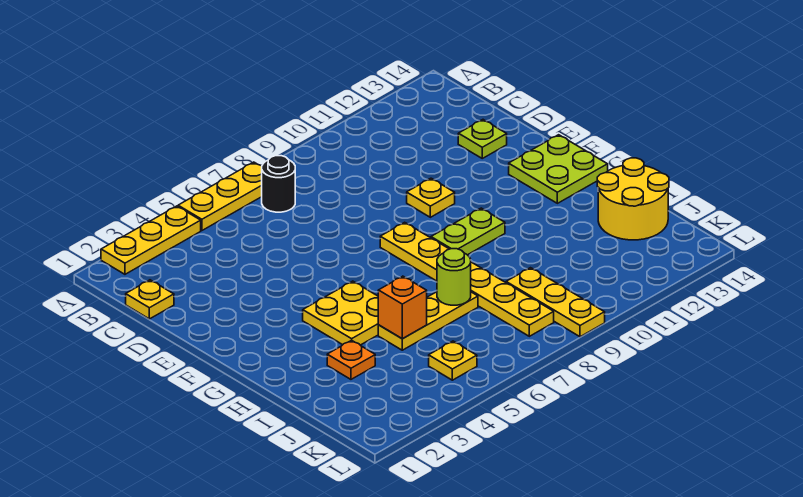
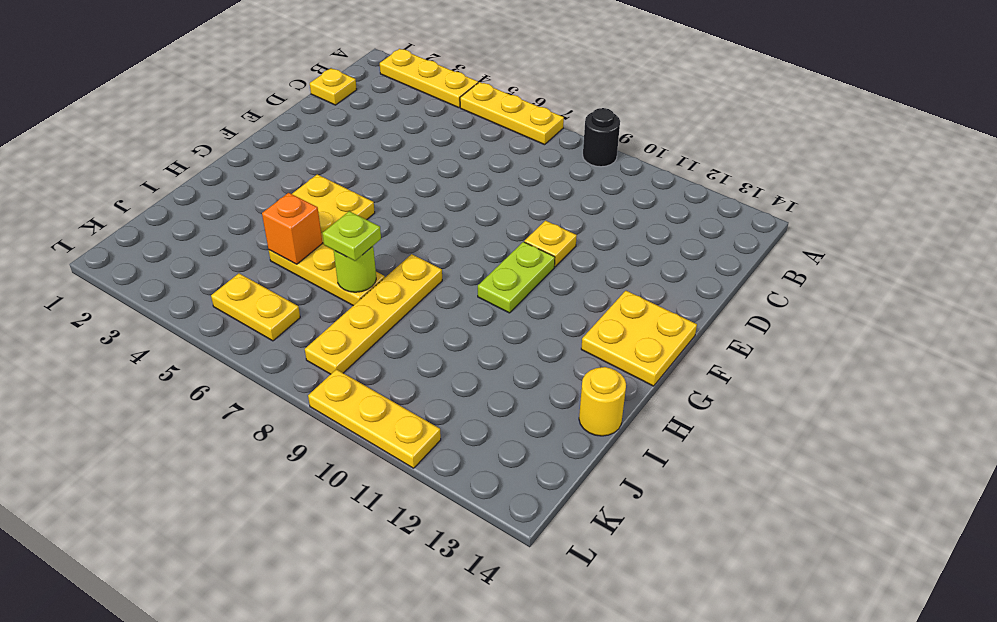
black 1x1 round brick [262,156,295,212] -> black 1x1 round brick moved to [583,108,620,167]
lime 1x1 plate [458,120,507,158] -> lime 1x1 plate moved to [323,211,381,261]
yellow 1x6 plate [380,222,554,336] -> yellow 1x4 plate [305,254,442,374]
lime 2x2 plate [509,135,608,203] -> yellow 2x2 plate [581,291,697,386]
lime 1x2 plate [431,208,505,255] -> lime 1x2 plate turned to [478,242,555,313]
orange 1x1 plate [327,340,375,379] -> none
yellow 2x2 round brick [597,158,669,240] -> yellow 1x1 round brick [579,367,626,436]
yellow 1x3 plate [506,268,605,337] -> yellow 1x3 plate turned to [308,369,441,468]
yellow 1x1 plate [429,341,477,380] -> yellow 1x2 plate [211,273,300,341]

